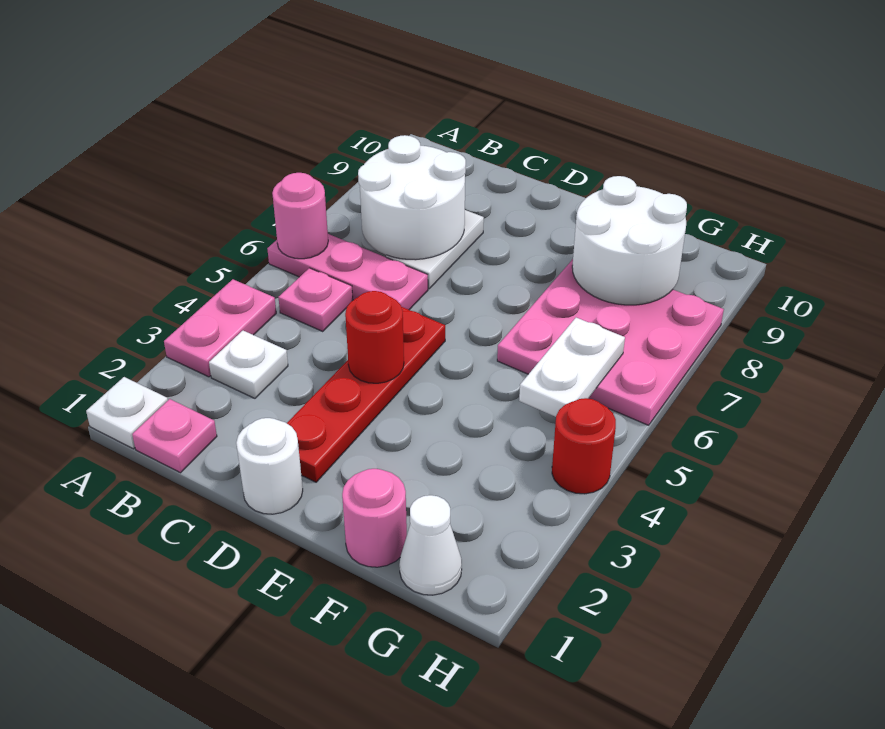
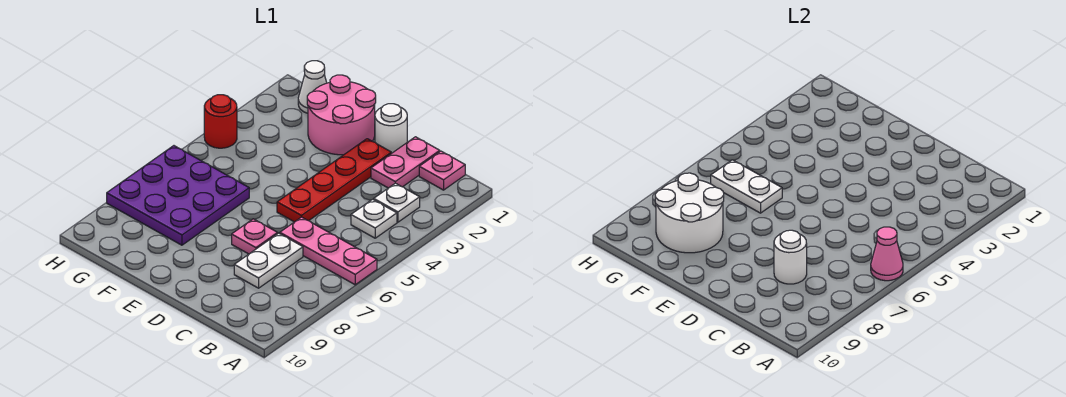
white 1x1 plate [86,377,168,449] -> white 1x1 plate moved to [351,199,397,238]
pink 1x2 plate [164,279,276,377] -> pink 1x2 plate moved to [371,137,440,188]
pink 1x1 round brick [272,173,328,259] -> pink 1x1 cone [871,227,903,281]
pink 1x1 plate [278,268,353,331] -> pink 1x1 plate moved to [232,219,278,254]
white 2x2 round brick [358,135,466,260] -> white 1x1 round brick [774,230,807,284]
red 1x1 round brick [345,291,404,383] -> none
pink 1x1 round brick [342,469,407,567] -> pink 2x2 round brick [307,75,376,155]
pink 3x3 plate [497,259,724,425] -> purple 3x3 plate [107,146,249,245]
white 1x2 plate [519,318,625,417] -> white 1x2 plate turned to [711,160,782,213]

